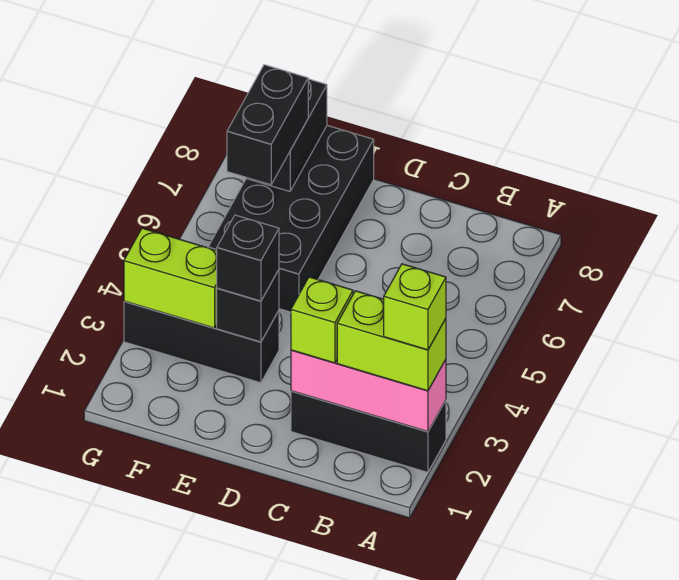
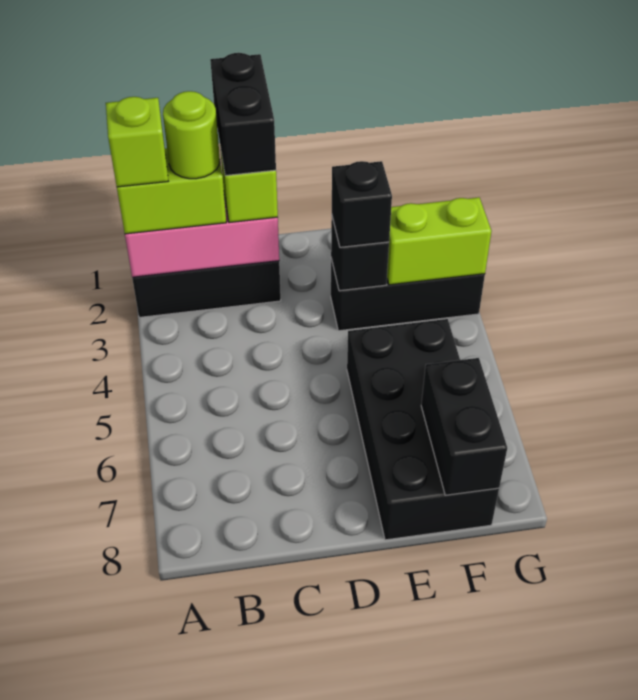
none -> lime 1x1 round brick [163,91,220,179]
black 1x2 brick [227,65,308,185] -> black 1x2 brick moved to [210,53,276,176]

